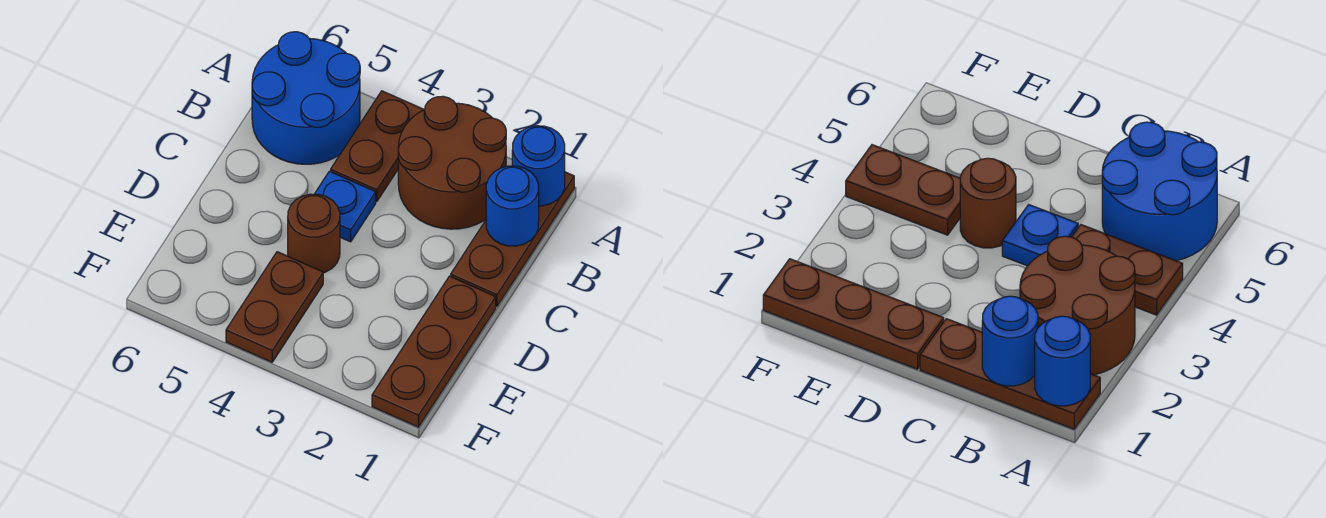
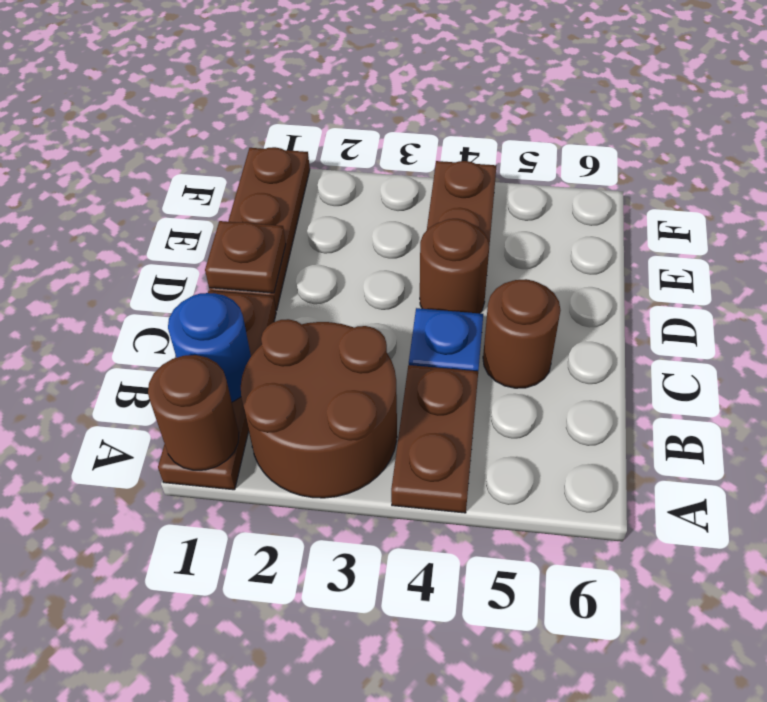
blue 1x1 round brick [512,126,565,206] -> brown 1x1 round brick [148,355,239,470]
blue 2x2 round brick [252,32,360,164] -> none
none -> brown 1x1 round brick [483,279,560,388]
none -> brown 1x1 plate [205,221,286,293]

